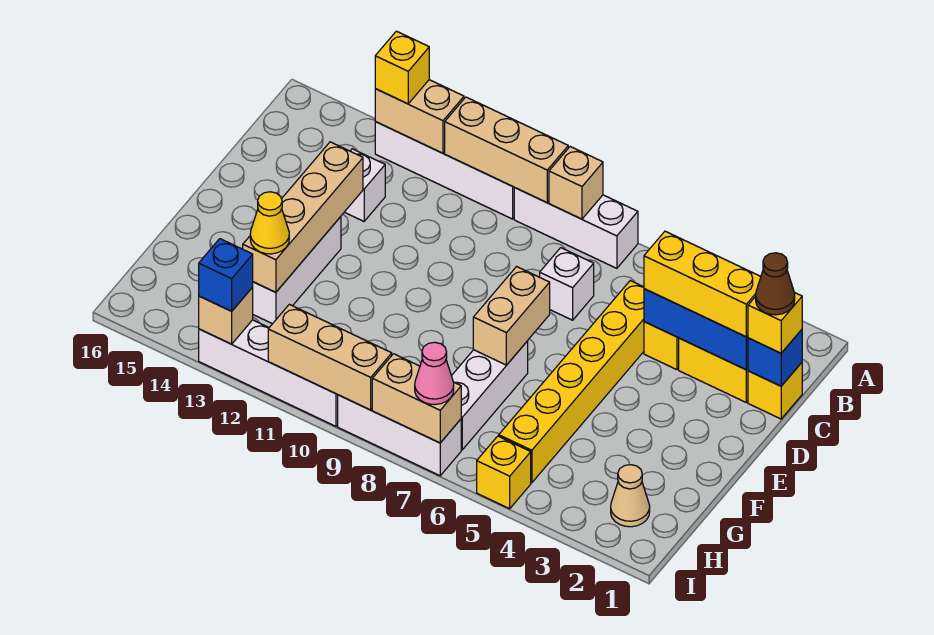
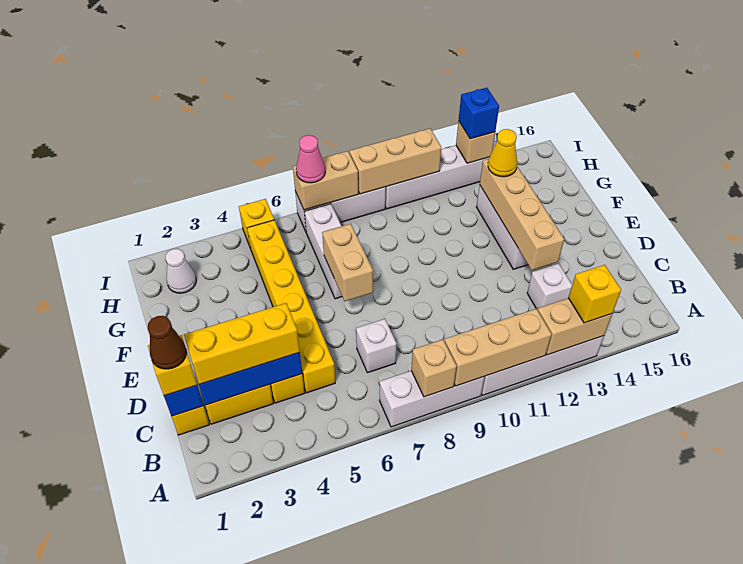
tan 1x1 cone [611,465,650,527] -> white 1x1 cone [166,249,196,293]

